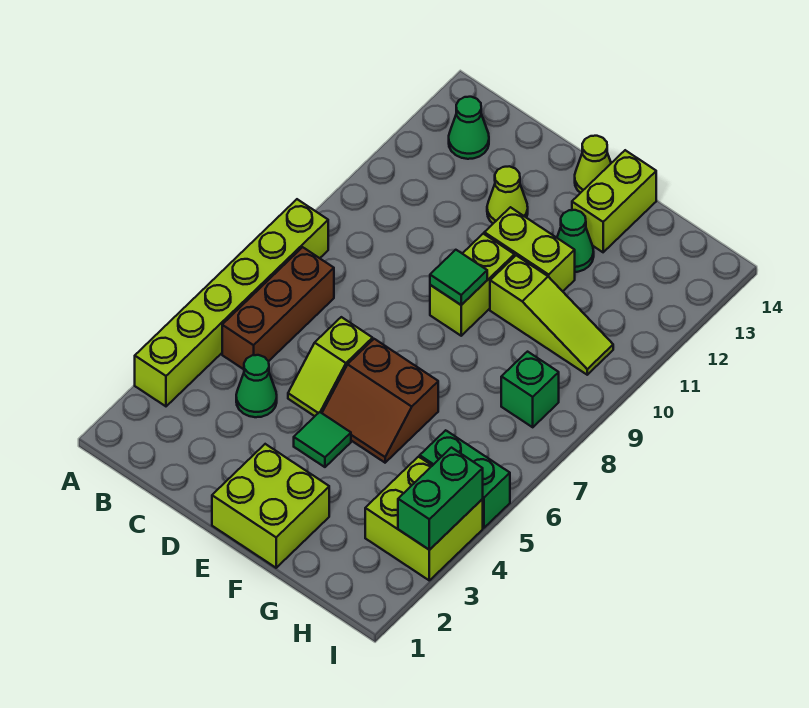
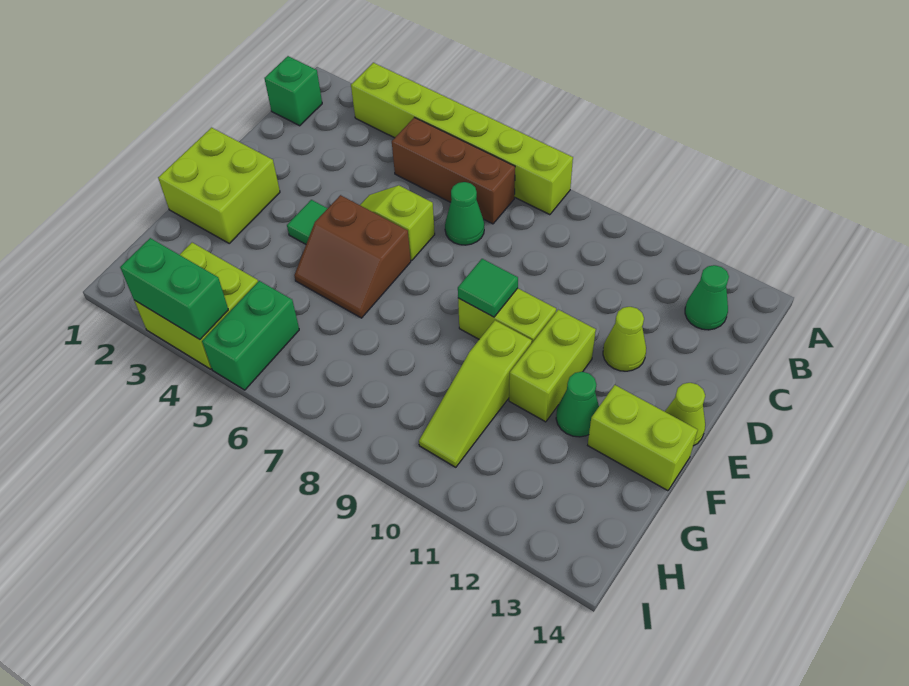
green 1x1 cone [236,355,277,417] -> green 1x1 cone moved to [445,182,484,245]
brown 2x2 slope [322,339,438,463] -> brown 2x2 slope turned to [294,195,411,318]
green 1x1 brick [501,352,559,427] -> green 1x1 brick moved to [264,56,322,126]

